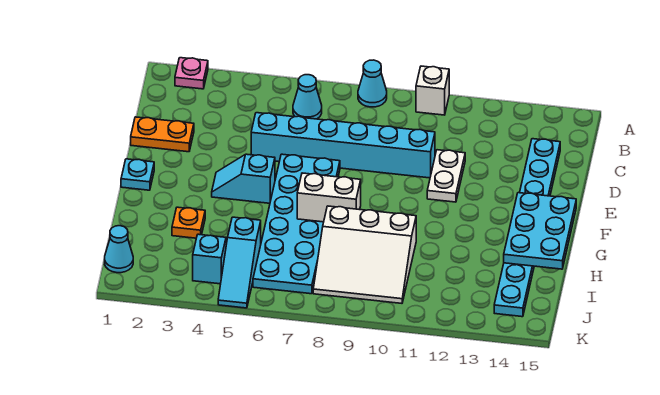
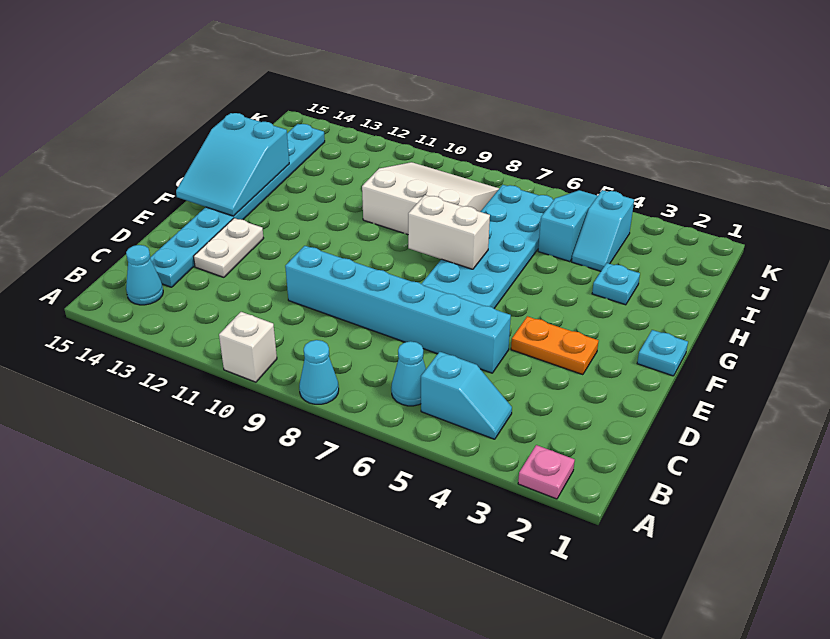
orange 1x2 plate [131,117,194,152] -> orange 1x2 plate moved to [511,316,598,375]
white 1x2 plate [427,150,465,202] -> white 1x2 plate moved to [193,218,264,277]
cyan 1x2 slope [212,154,275,203] -> cyan 1x2 slope moved to [421,352,512,439]
cyan 2x3 plate [504,193,576,269] -> cyan 2x3 slope [176,113,289,216]
orange 1x1 plate [172,207,205,238] -> cyan 1x1 plate [592,263,640,305]
cyan 1x1 cone [105,226,133,273] -> cyan 1x1 cone moved to [126,245,163,305]

